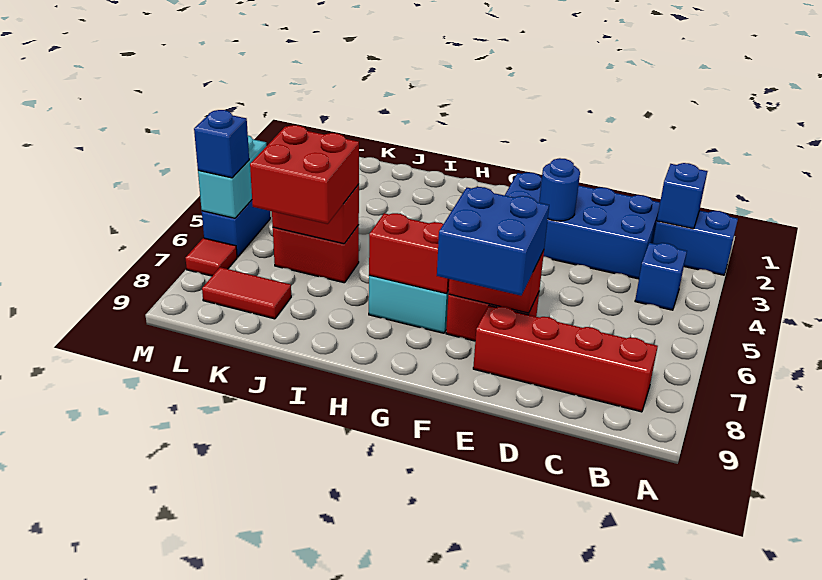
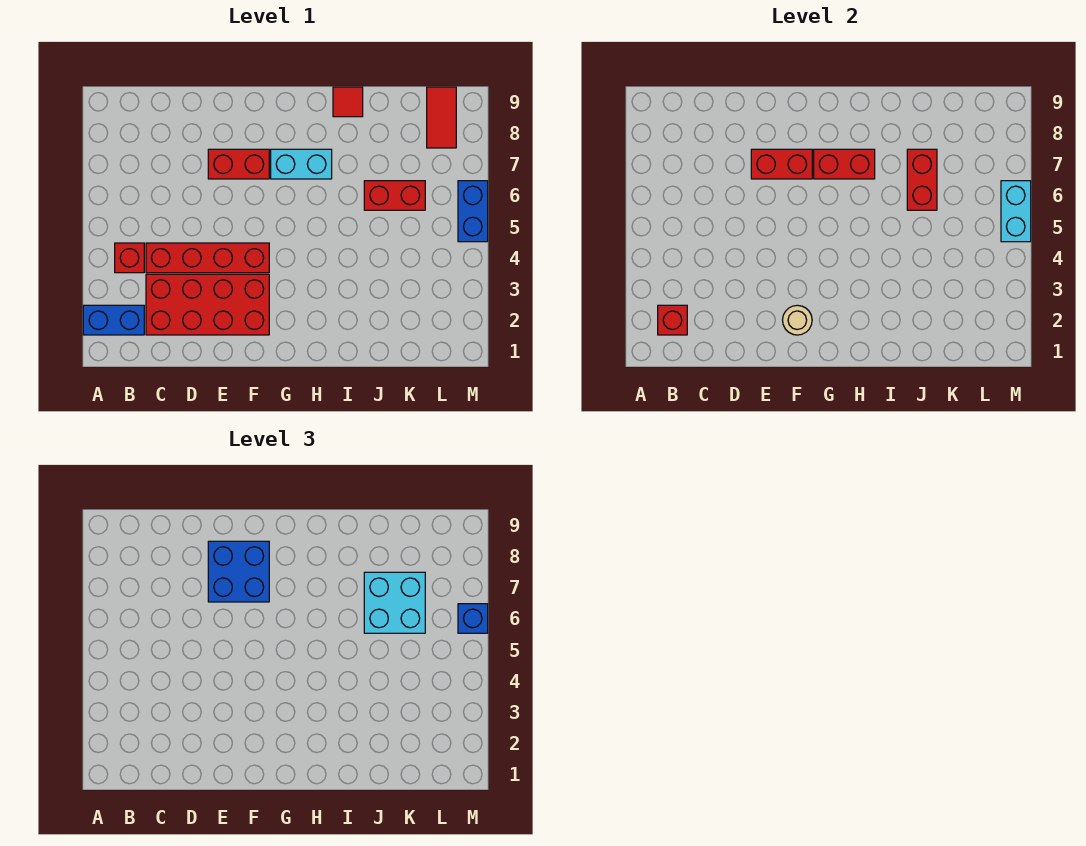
blue 1x1 brick [657,163,707,229] -> red 1x1 brick [658,305,687,335]
blue 1x1 brick [635,243,687,310] -> red 1x1 brick [115,243,144,273]
red 1x4 brick [473,306,658,412] -> red 1x4 brick moved to [146,243,269,273]
blue 2x4 brick [505,172,660,279] -> red 2x4 brick [146,274,269,335]
blue 1x1 round brick [539,158,580,221] -> none
none -> tan 1x1 round brick [783,305,812,335]
red 1x2 brick [272,184,359,244] -> red 1x2 brick turned to [907,149,937,210]
red 2x2 brick [250,125,359,224] -> cyan 2x2 brick [364,572,425,633]
red 1x2 tile [202,267,291,319] -> red 1x2 tile turned to [427,87,456,148]
red 1x1 tile [186,238,237,276] -> red 1x1 tile moved to [333,87,363,117]

